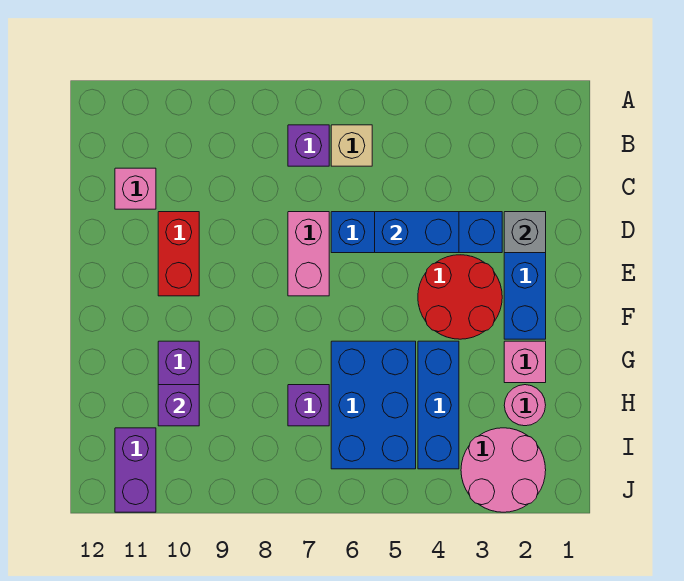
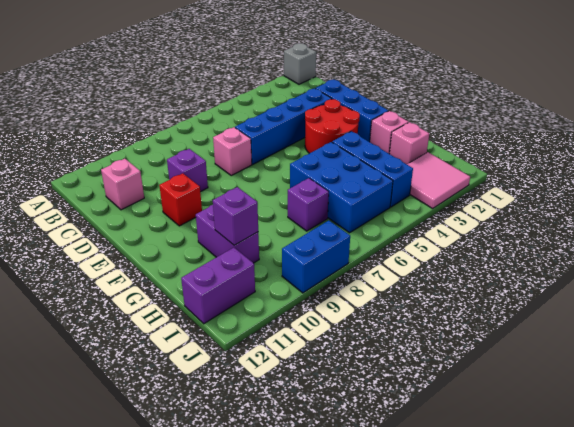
tan 1x1 brick [331,125,372,166] -> none
purple 1x1 brick [288,125,329,166] -> purple 1x1 brick moved to [167,149,208,192]
grey 1x1 brick [504,212,546,253] -> grey 1x1 brick moved to [284,43,316,84]
blue 1x2 brick [375,212,459,253] -> blue 1x2 brick moved to [282,221,350,293]
pink 1x2 brick [288,212,329,296] -> pink 1x1 brick [213,127,252,175]
red 1x2 brick [158,212,199,296] -> red 1x1 brick [159,173,202,226]
pink 1x1 round brick [504,385,546,426] -> pink 1x1 brick [390,122,429,164]
pink 2x2 round brick [461,428,546,512] -> pink 2x2 tile [407,152,470,209]
purple 1x2 brick [115,428,156,512] -> purple 1x2 brick turned to [181,248,255,324]

